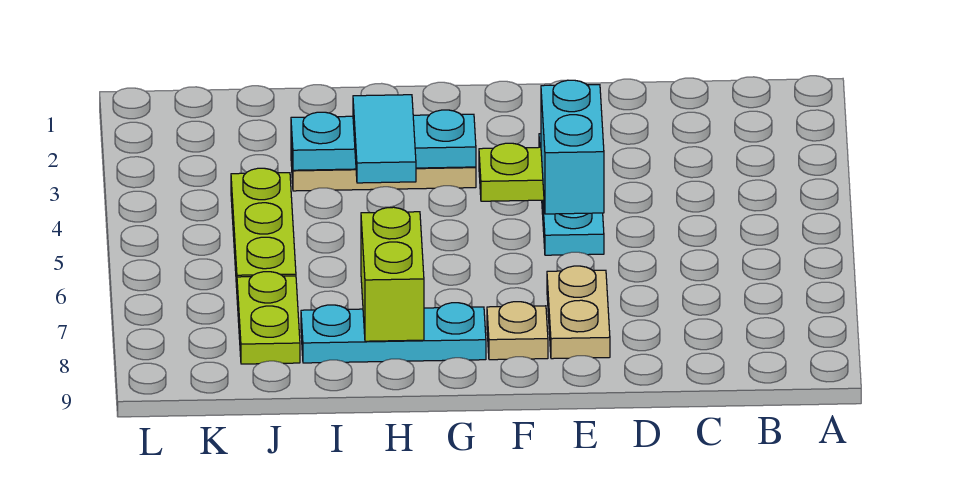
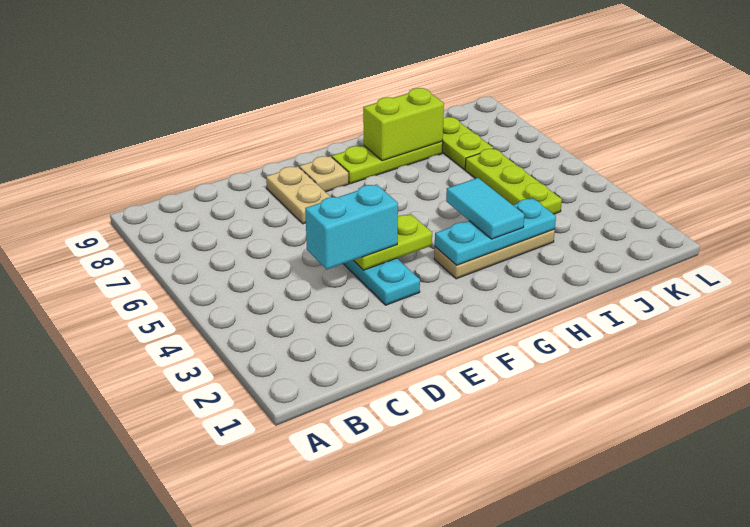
cyan 1x2 brick [541,80,604,214] -> cyan 1x2 brick turned to [305,185,398,269]
cyan 1x3 plate [301,303,486,363] -> lime 1x3 plate [332,142,443,184]
lime 1x2 brick [361,207,424,341] -> lime 1x2 brick turned to [363,88,444,161]

